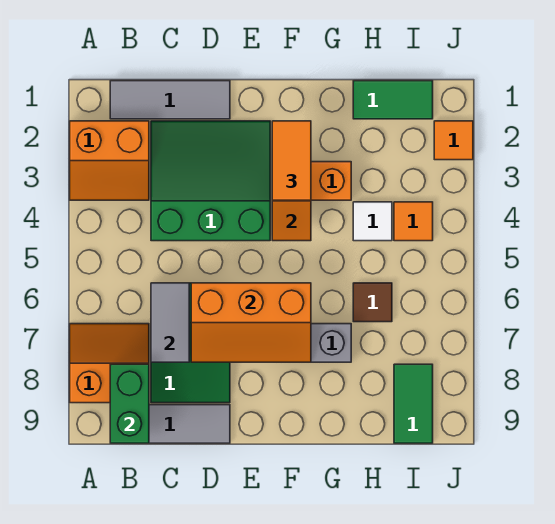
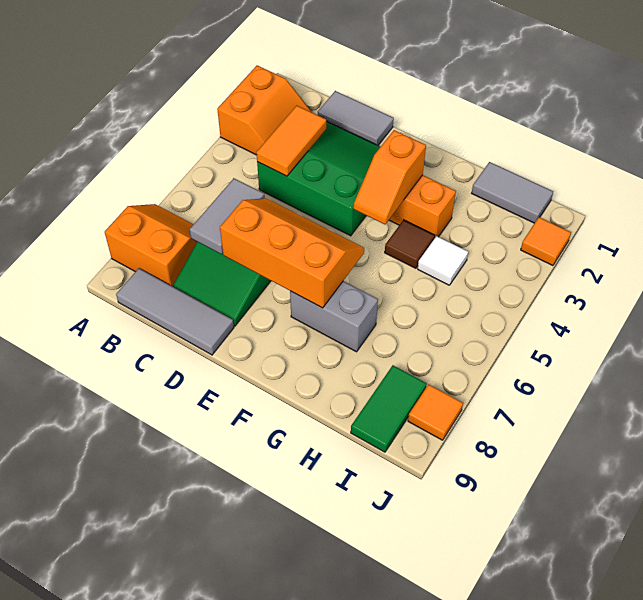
orange 2x2 slope [70,121,149,200] -> orange 2x2 slope turned to [217,65,312,155]
grey 1x3 tile [110,81,230,119] -> grey 1x2 tile [318,91,394,145]
green 1x2 brick [110,364,149,443] -> none
orange 2x3 slope [191,283,311,362] -> orange 2x3 slope turned to [220,198,364,308]
orange 1x2 tile [272,121,311,200] -> orange 1x2 tile moved to [256,106,326,176]
green 1x2 tile [353,81,433,119] -> grey 1x2 tile [472,162,553,223]
brown 1x1 tile [353,283,392,322] -> brown 1x1 tile moved to [385,220,435,268]
orange 1x1 tile [394,202,433,241] -> orange 1x1 tile moved to [408,384,463,440]

